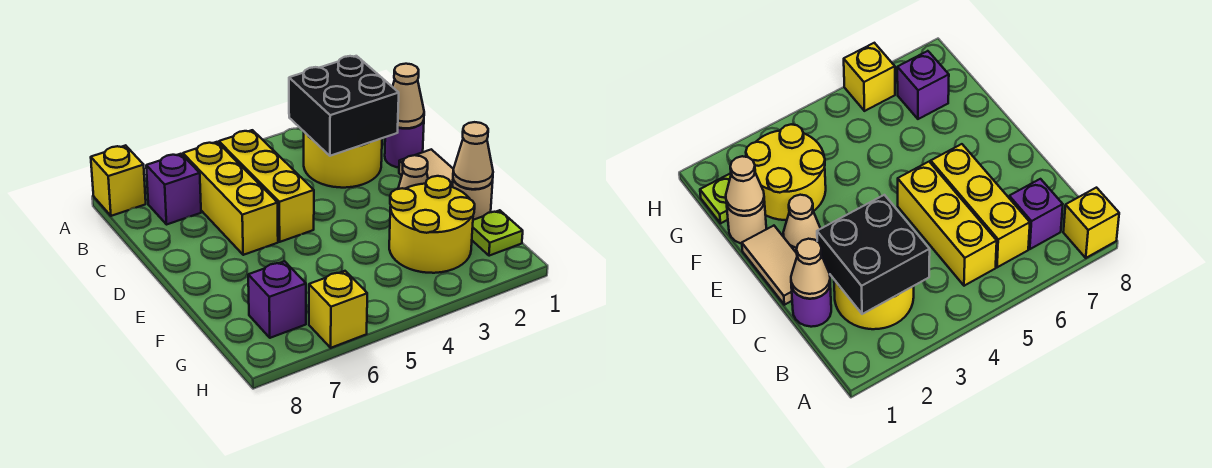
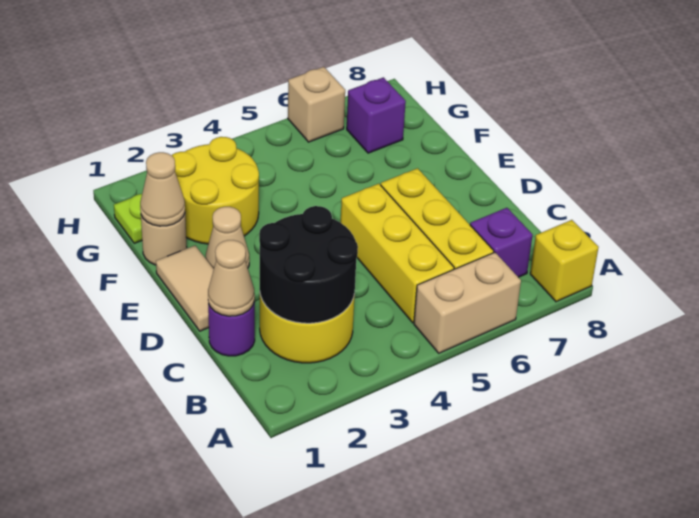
none -> tan 1x2 brick [414,252,521,353]
black 2x2 brick [289,56,399,156] -> black 2x2 round brick [259,206,358,323]
yellow 1x1 brick [309,271,367,348] -> tan 1x1 brick [288,67,345,142]

